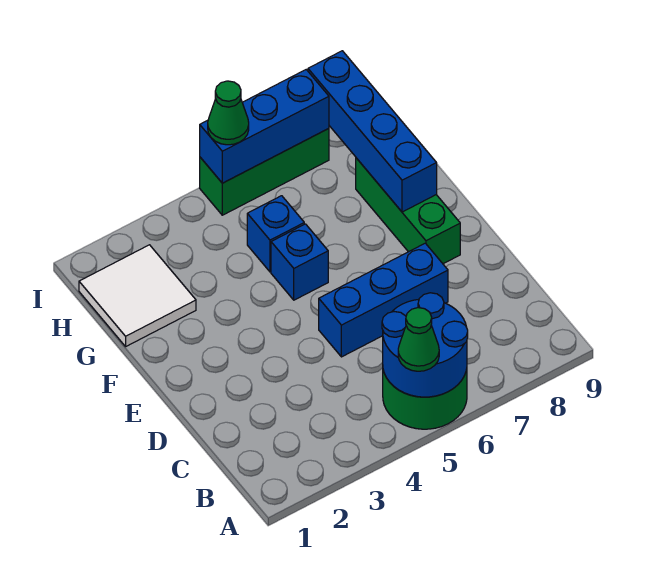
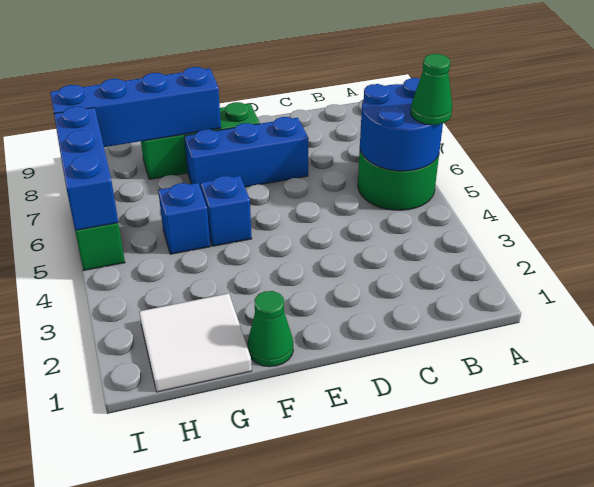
blue 1x3 brick [319,243,448,357] -> blue 1x3 brick turned to [184,117,309,189]
green 1x1 cone [208,81,249,145] -> green 1x1 cone moved to [247,291,293,367]

